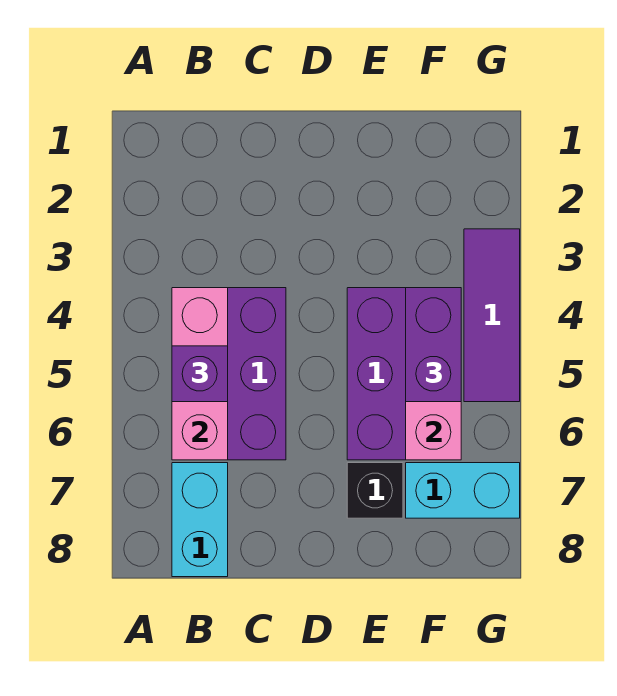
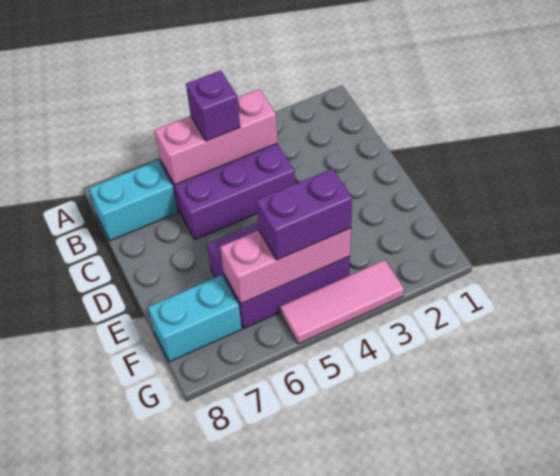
black 1x1 brick [347,463,403,518] -> none
cyan 1x2 brick [406,463,520,518] -> cyan 1x2 brick turned to [148,275,242,362]
purple 1x3 tile [464,229,520,402] -> pink 1x3 tile [280,260,404,344]

